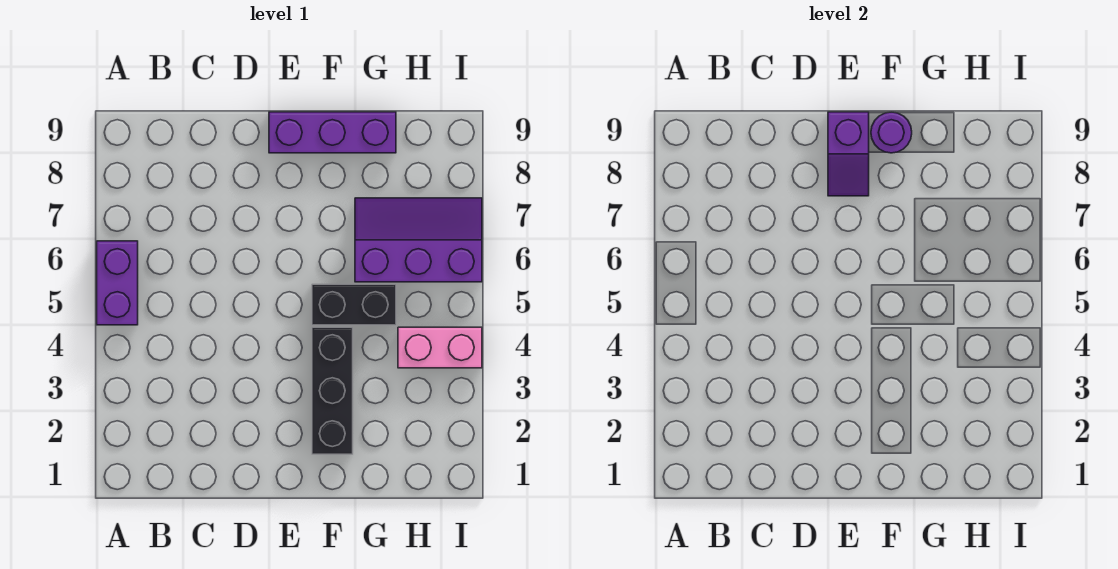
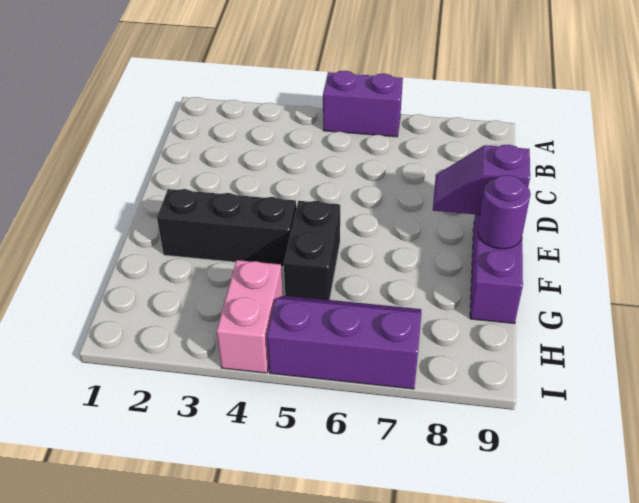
purple 2x3 slope [355,198,482,282] -> purple 2x3 slope turned to [267,296,421,389]

